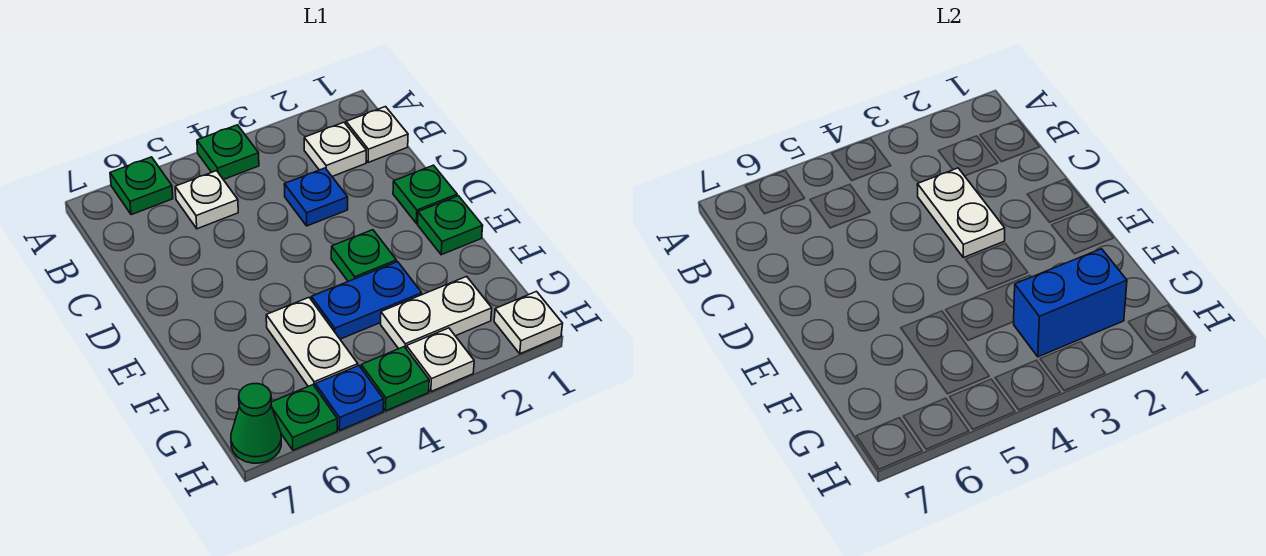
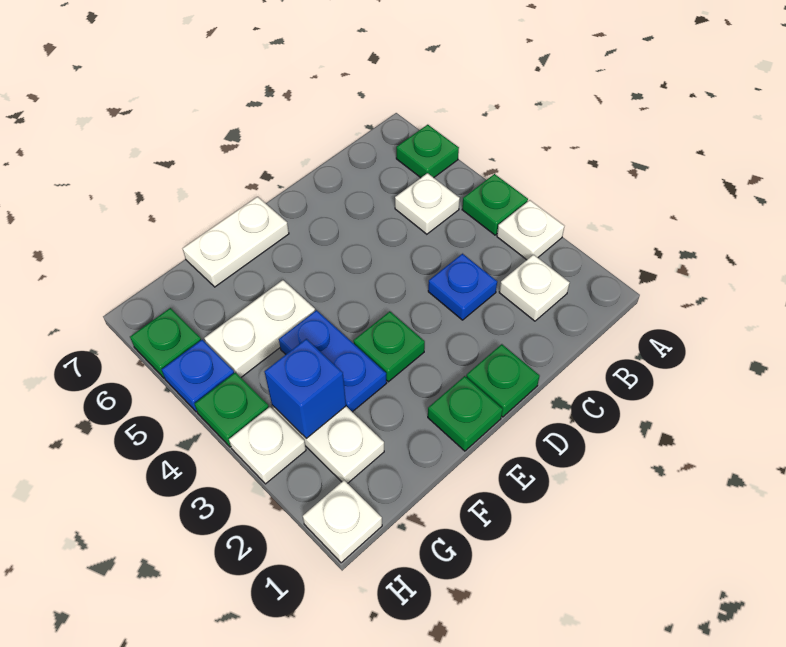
white 1x1 plate [346,107,408,163] -> white 1x1 plate moved to [497,200,564,260]
white 1x2 plate [917,168,1005,258] -> white 1x2 plate moved to [183,197,289,287]
blue 1x2 brick [1014,249,1127,357] -> blue 1x1 brick [265,339,346,438]
green 1x1 cone [231,384,281,463] -> none

